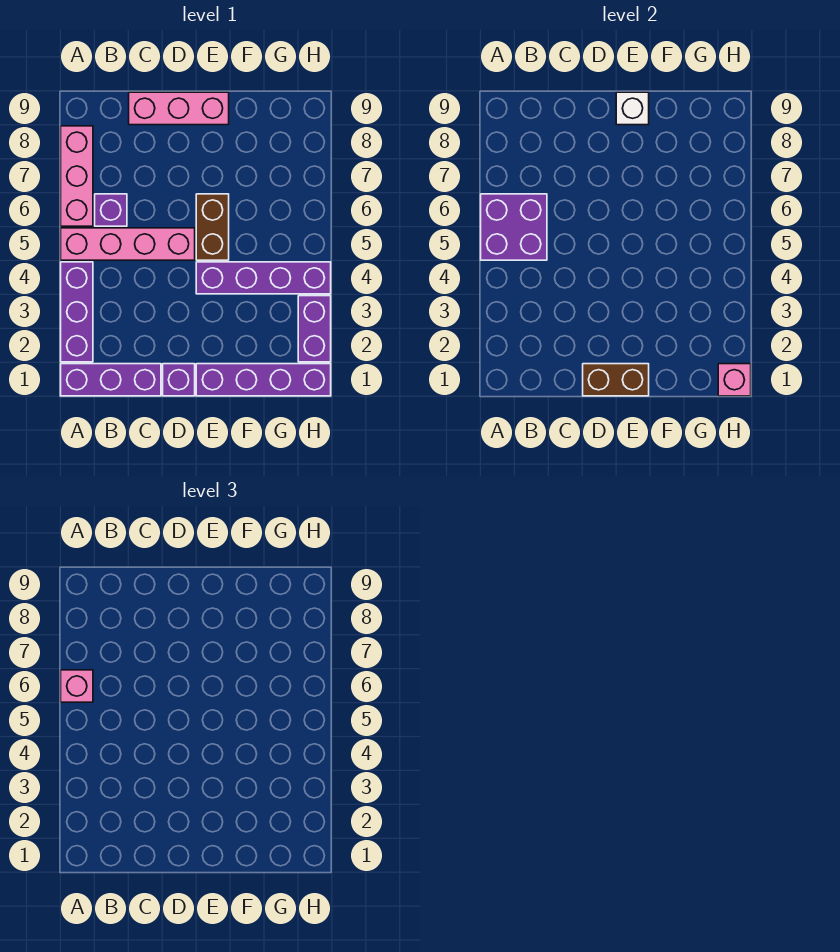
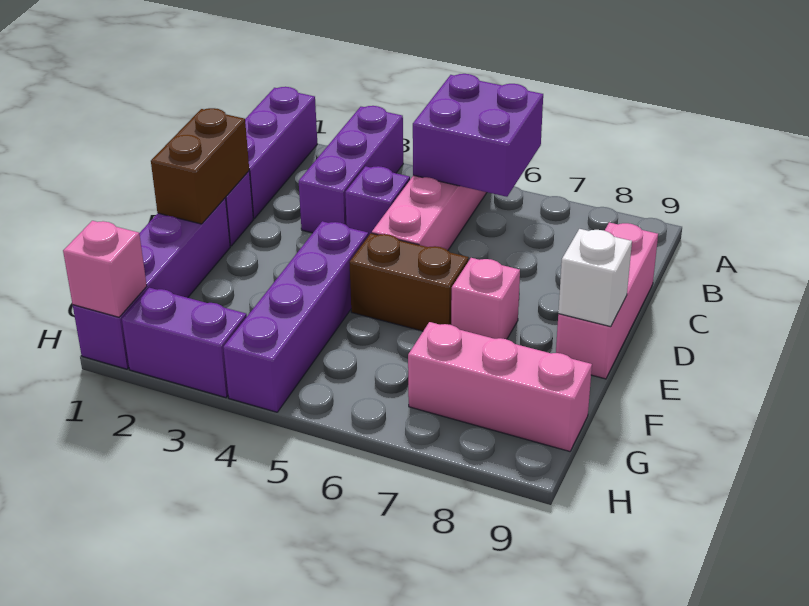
purple 1x3 brick [61,262,93,362] -> purple 1x3 brick turned to [299,106,403,233]
pink 1x3 brick [61,126,93,226] -> pink 1x3 brick moved to [408,322,592,451]
pink 1x1 brick [61,670,93,702] -> pink 1x1 brick moved to [451,258,520,339]
purple 1x1 brick [95,194,127,226] -> purple 1x1 brick moved to [345,166,410,236]

